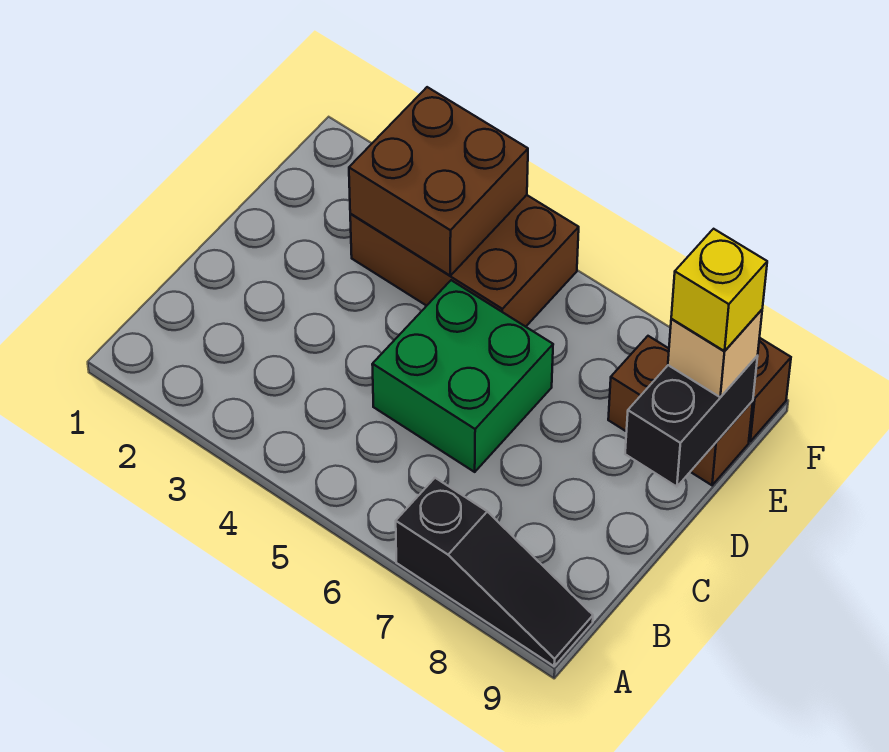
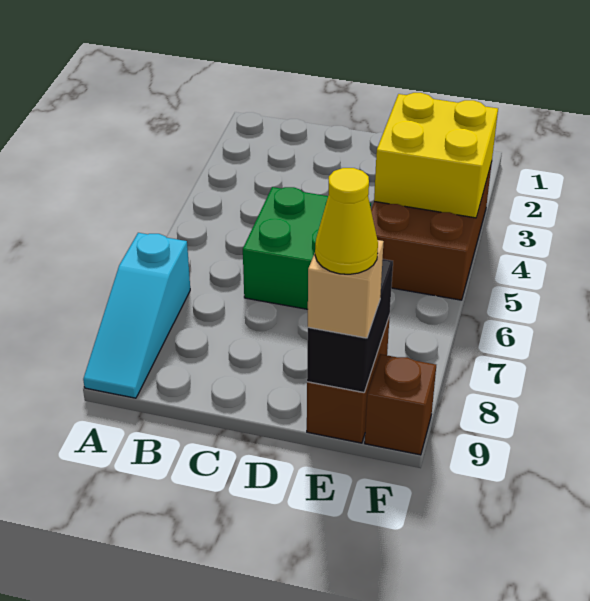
black 1x3 slope [396,478,593,666] -> cyan 1x3 slope [83,233,190,398]
black 1x2 brick [625,356,758,487] -> black 1x2 brick turned to [307,259,393,392]
brown 2x2 brick [349,87,528,276] -> yellow 2x2 brick [374,93,498,218]
yellow 1x1 brick [671,229,767,351] -> yellow 1x1 cone [315,168,378,274]

